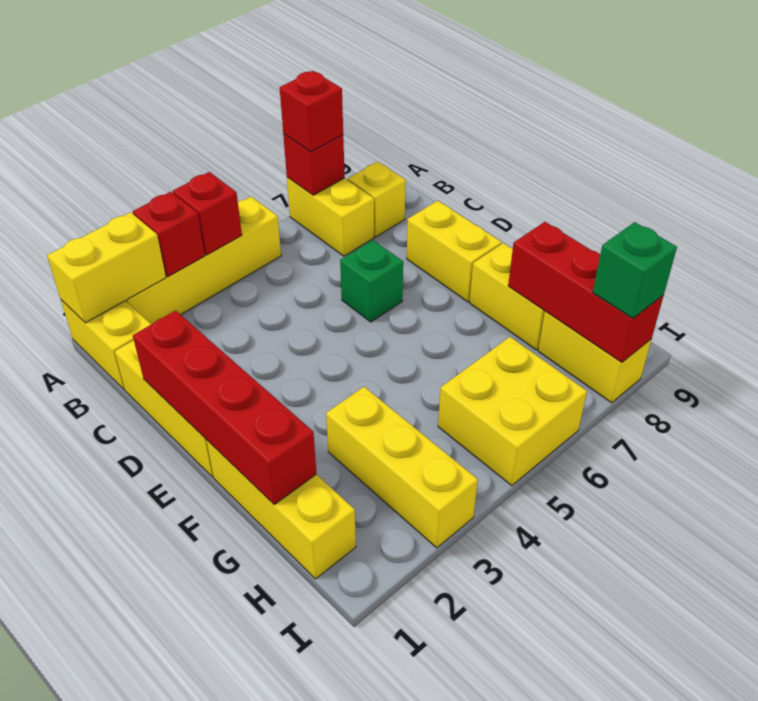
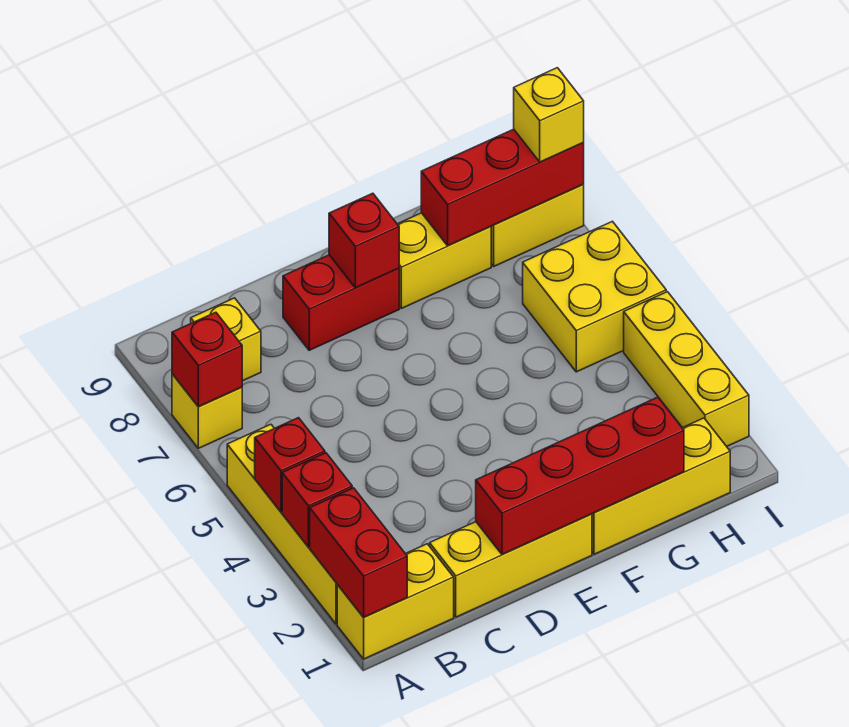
yellow 1x2 brick [47,212,166,323] -> red 1x2 brick [310,488,407,617]
yellow 1x2 brick [287,177,374,256] -> yellow 1x1 brick [172,374,242,448]
red 1x1 brick [280,71,343,152] -> red 1x1 brick moved to [329,193,399,288]
green 1x1 brick [340,240,403,322] -> none
yellow 1x2 brick [407,201,502,302] -> red 1x2 brick [283,255,399,350]
yellow 1x3 brick [326,387,478,548] -> yellow 1x3 brick turned to [624,292,749,446]
green 1x1 brick [593,222,677,318] -> yellow 1x1 brick [514,68,584,162]

